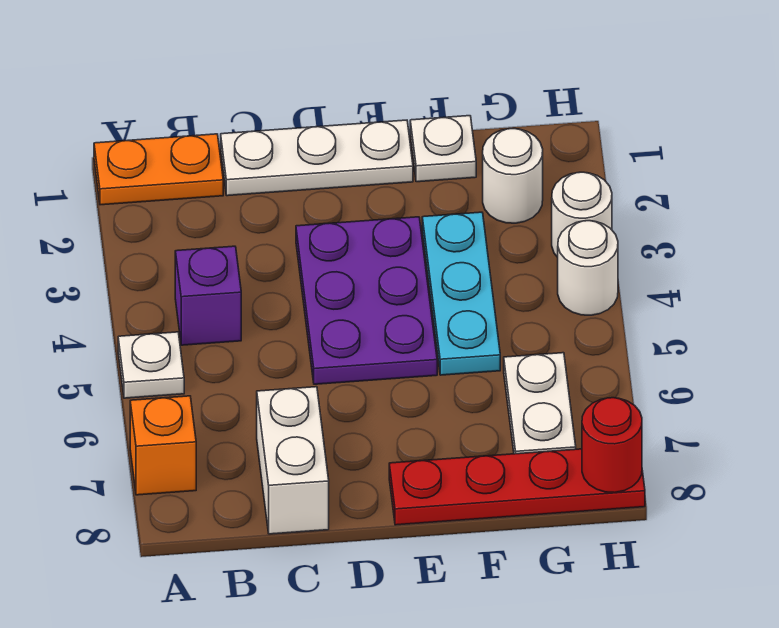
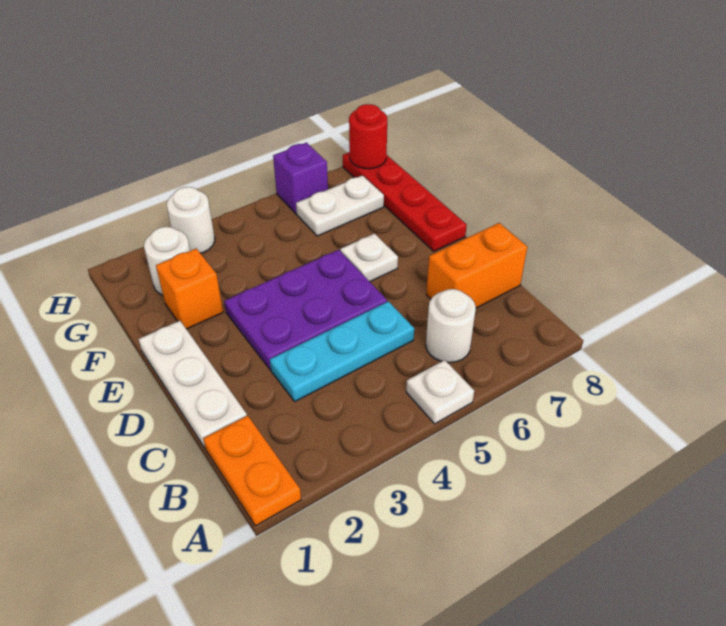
orange 1x1 brick [130,396,196,495] -> orange 1x1 brick moved to [156,249,223,329]
purple 1x1 brick [175,246,241,345] -> purple 1x1 brick moved to [273,143,328,214]
white 1x2 brick [257,387,329,534] -> orange 1x2 brick [426,223,527,308]
white 1x1 plate [410,116,476,182] -> white 1x1 plate moved to [340,234,398,282]
cyan 1x3 plate [422,212,500,375] -> cyan 1x3 plate moved to [270,301,414,401]
white 1x1 round brick [558,221,618,315] -> white 1x1 round brick moved to [426,289,476,363]

